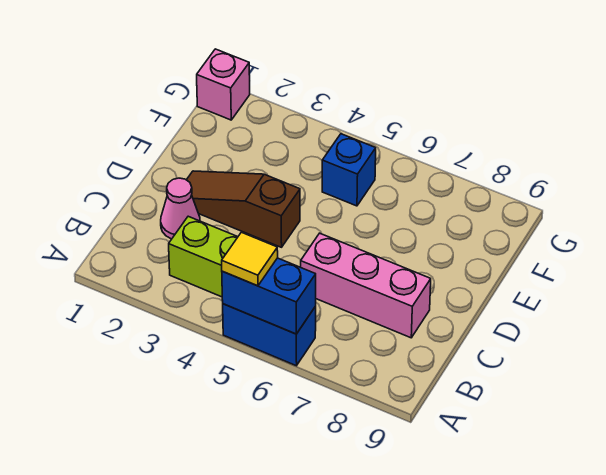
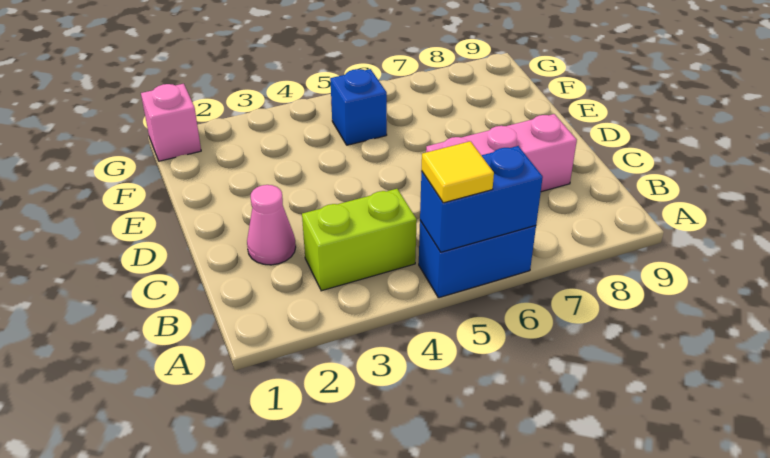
brown 1x3 slope [187,171,300,247] -> none

